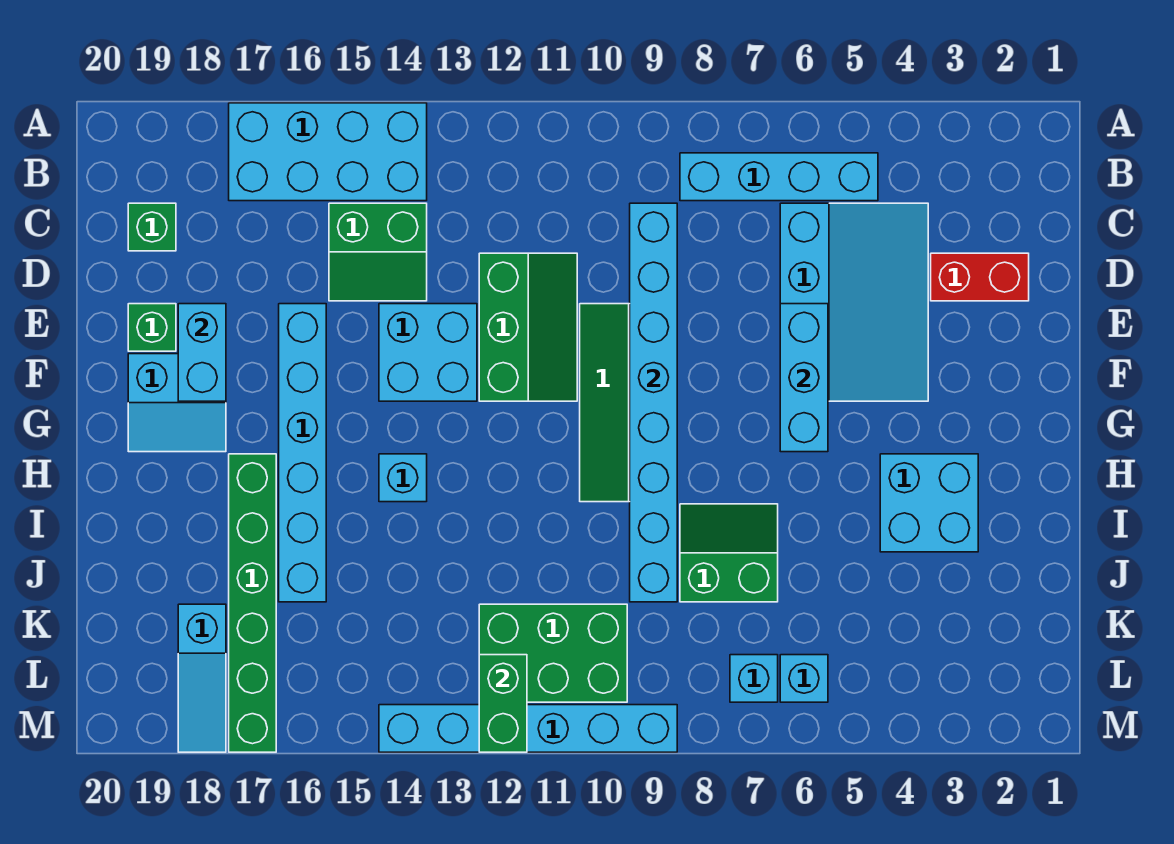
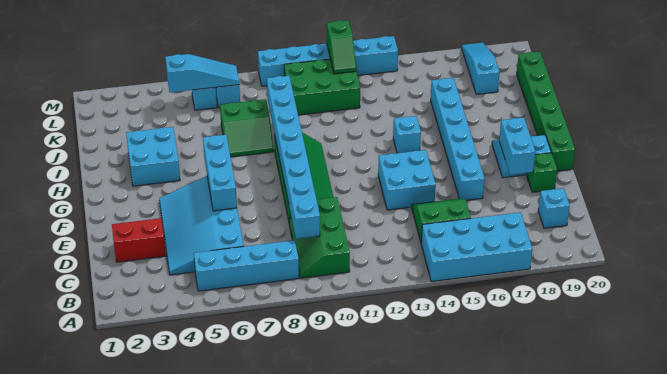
green 1x1 brick [128,203,176,251] -> cyan 1x1 brick [538,188,570,228]
green 2x3 slope [479,253,577,401] -> green 2x3 slope moved to [289,197,350,278]
green 1x6 brick [229,454,276,752] -> green 1x6 brick moved to [517,52,575,171]
none -> cyan 1x3 slope [165,54,239,92]
green 1x2 brick [479,655,527,752] -> green 1x2 slope [327,20,356,74]

